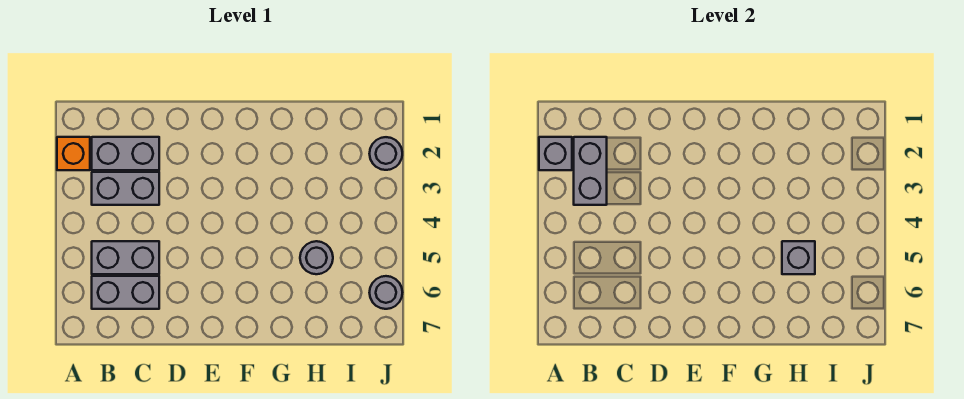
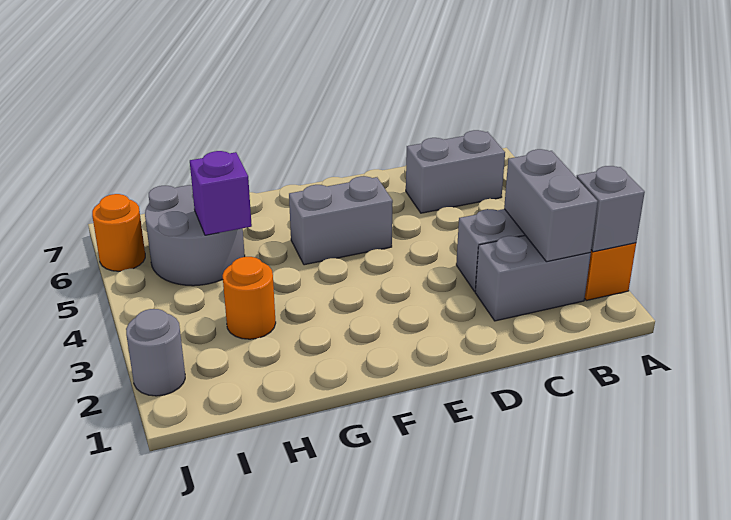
grey 1x2 brick [92,241,159,274] -> grey 1x2 brick moved to [289,176,393,265]
none -> orange 1x1 round brick [223,257,276,339]
grey 1x1 round brick [300,241,333,274] -> grey 2x2 round brick [145,185,245,286]
grey 1x1 brick [782,241,815,274] -> purple 1x1 brick [190,151,252,235]
grey 1x1 round brick [369,276,402,309] -> orange 1x1 round brick [92,194,145,271]

